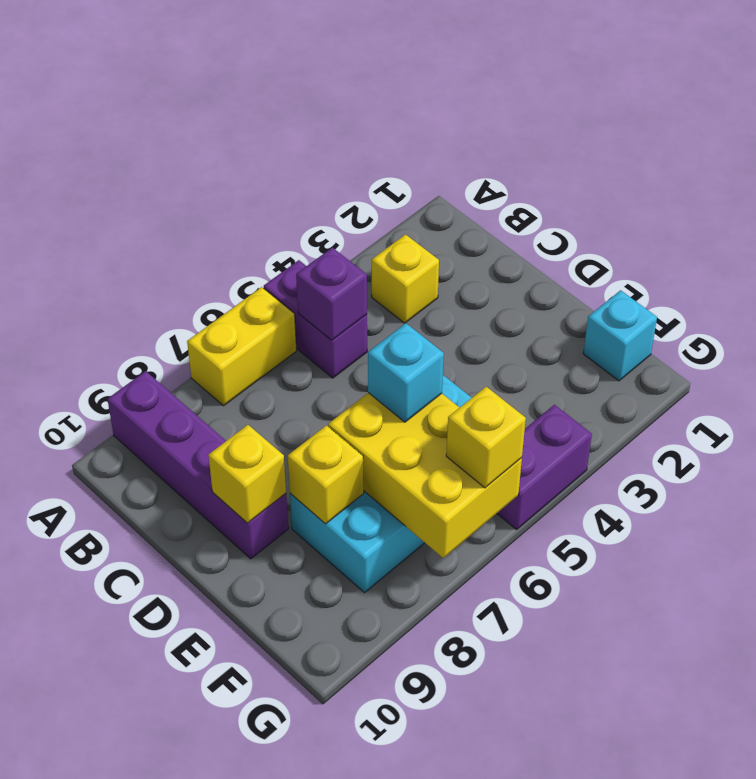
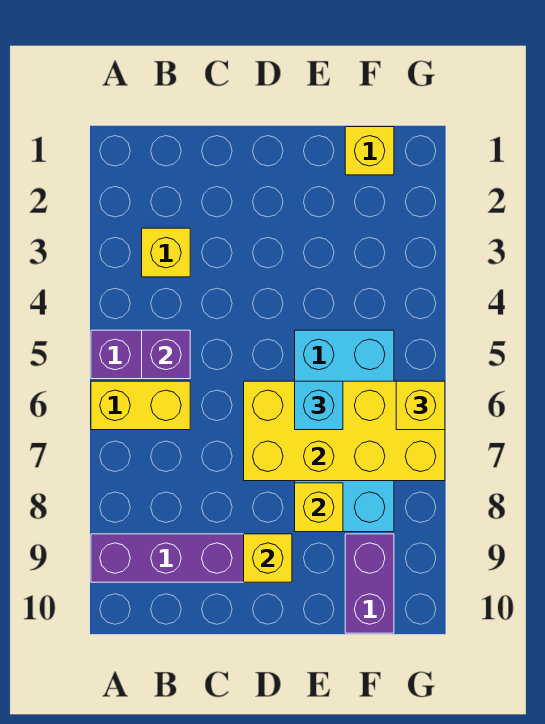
yellow 1x2 brick [187,287,297,406] -> yellow 1x2 brick turned to [91,381,190,430]
yellow 2x3 brick [328,393,522,558] -> yellow 2x4 brick [244,381,445,481]
cyan 1x1 brick [583,290,657,381] -> yellow 1x1 brick [345,127,394,175]
purple 1x2 brick [497,405,592,529] -> purple 1x2 brick moved to [345,534,394,633]

